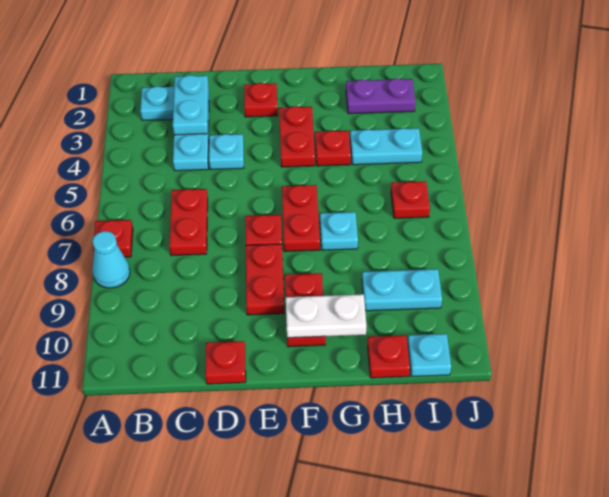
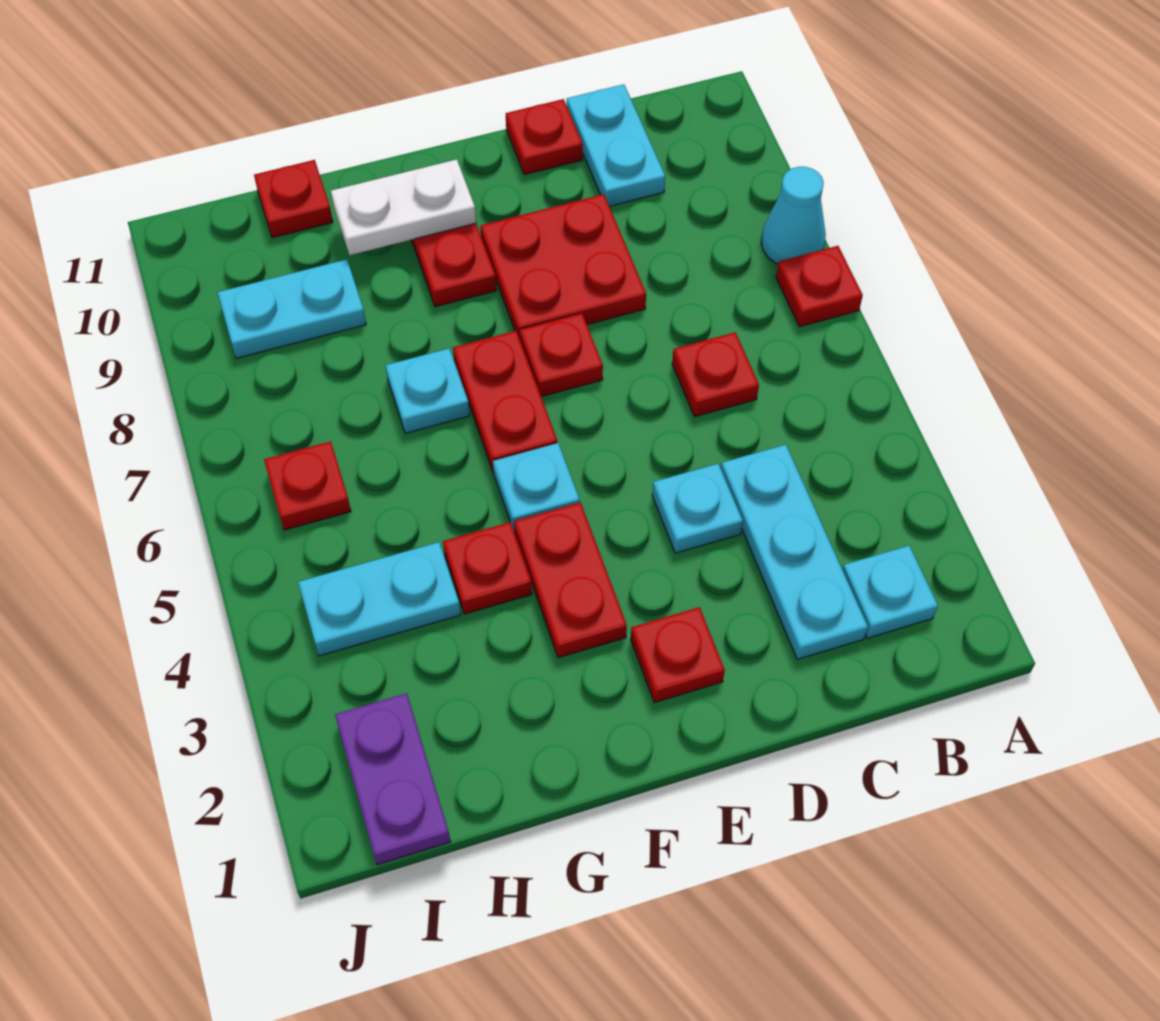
cyan 1x2 plate [173,75,208,135] -> cyan 1x2 plate moved to [567,84,665,206]
red 1x2 plate [169,189,208,256] -> red 1x1 plate [672,332,759,417]
red 1x2 plate [246,244,284,315] -> red 2x2 plate [480,194,646,339]
purple 1x2 plate [346,78,416,114] -> purple 1x2 plate turned to [335,693,450,865]
cyan 1x1 plate [408,334,451,376] -> cyan 1x1 plate moved to [493,443,580,532]

